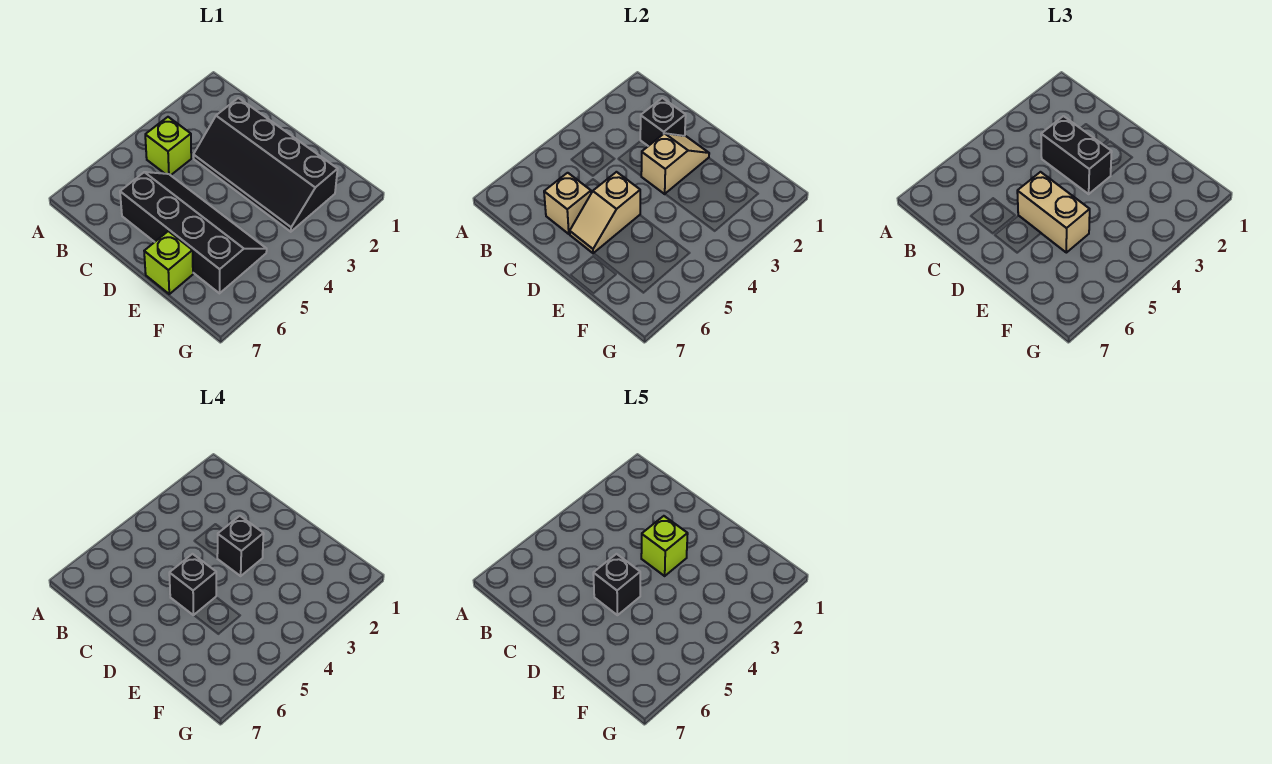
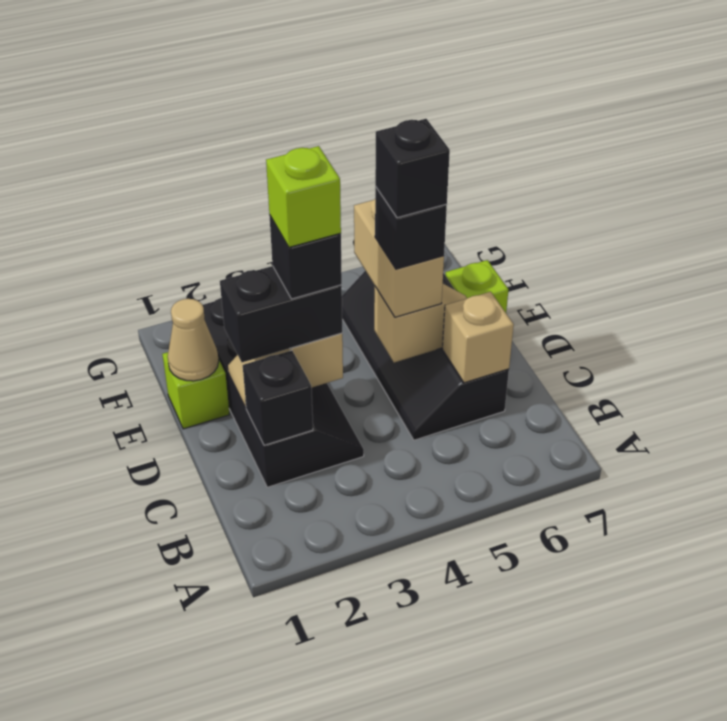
lime 1x1 brick [145,117,191,175] -> lime 1x1 brick moved to [162,352,230,429]
black 1x2 brick [1041,116,1112,194] -> black 1x2 brick turned to [220,266,342,362]
none -> tan 1x1 cone [168,299,219,381]

